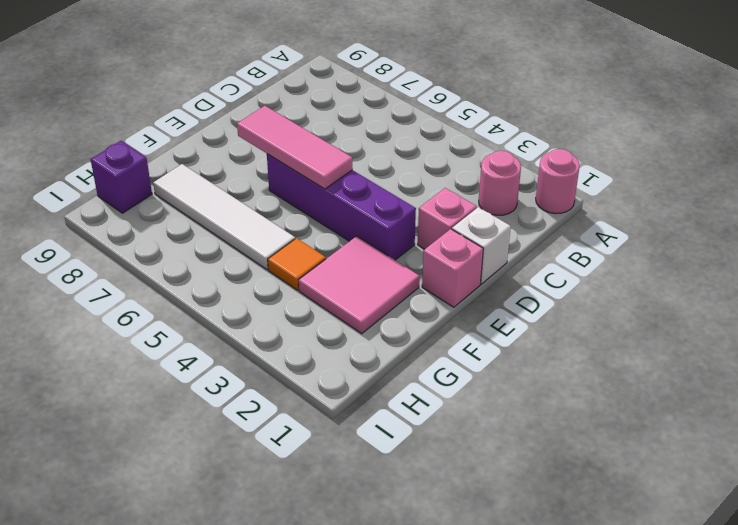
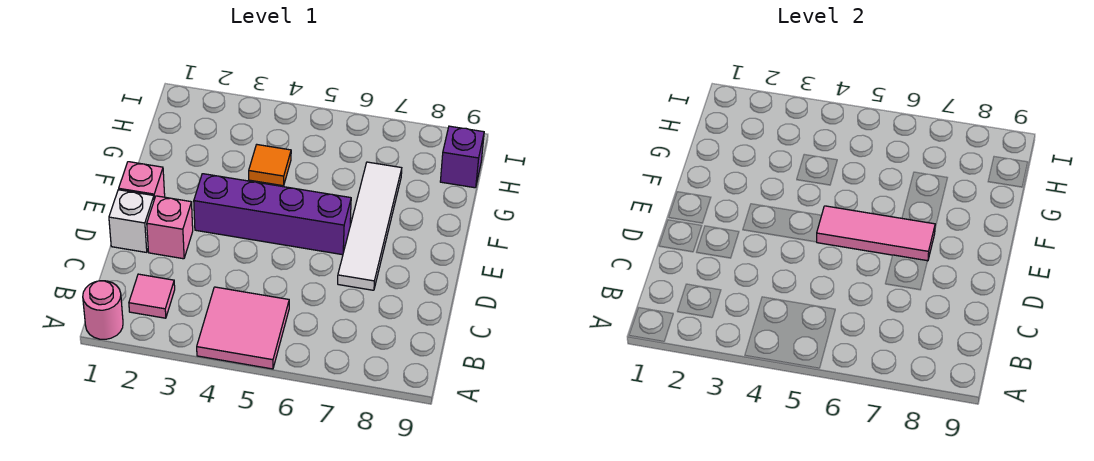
pink 1x1 round brick [479,151,521,215] -> pink 1x1 tile [129,274,175,318]
pink 2x2 tile [299,236,419,334] -> pink 2x2 tile moved to [197,287,289,369]
white 1x4 tile [153,164,295,270] -> white 1x4 tile turned to [338,162,402,290]

